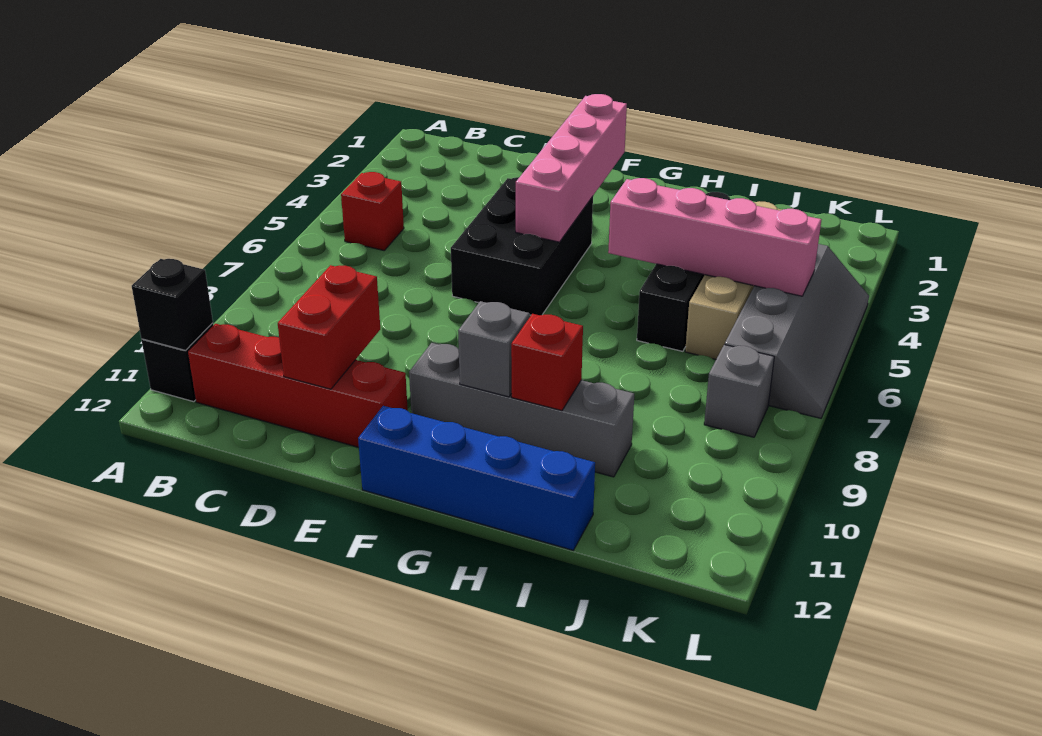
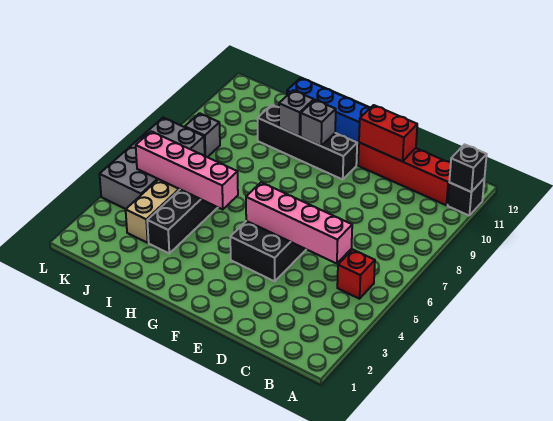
red 1x2 brick [278,265,380,389] -> red 1x2 brick turned to [359,105,417,161]
pink 1x4 brick [516,94,627,242] -> pink 1x4 brick turned to [246,182,352,264]
grey 1x4 brick [409,343,634,477] -> black 1x4 brick [258,105,357,179]
red 1x1 brick [511,314,583,411] -> grey 1x1 brick [279,90,314,136]
grey 2x4 slope [725,244,869,418] -> grey 2x4 brick [100,118,205,209]

